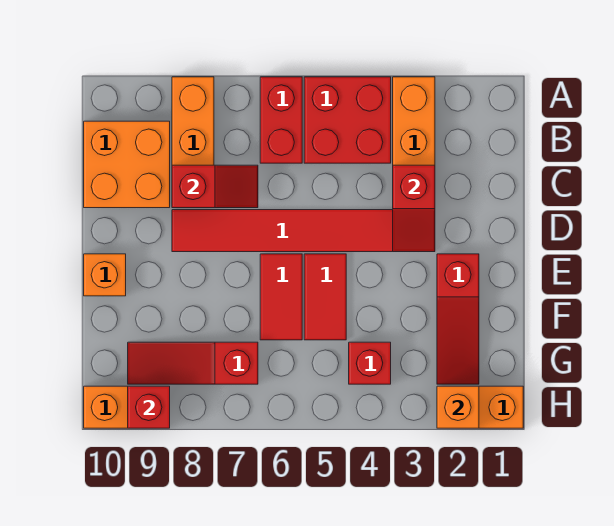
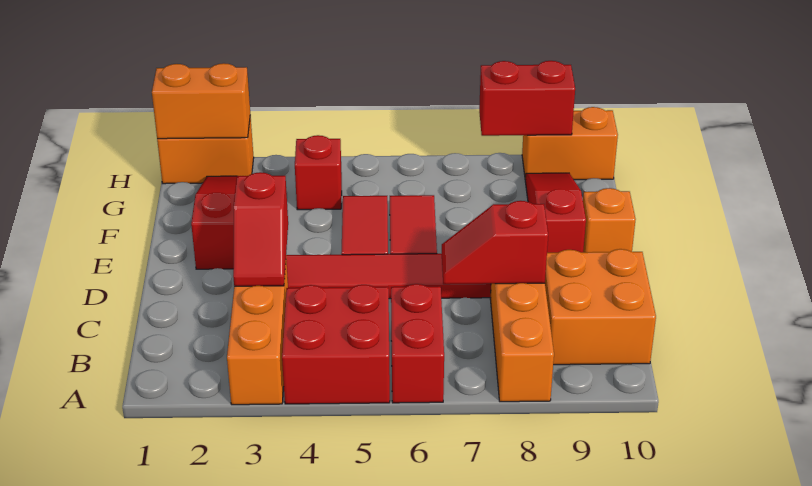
red 1x2 slope [393,165,435,252] -> red 1x2 slope turned to [233,172,288,286]
red 1x3 slope [128,342,258,384] -> red 1x3 slope turned to [525,173,586,253]
orange 1x1 brick [437,386,479,428] -> orange 1x2 brick [152,63,250,139]
red 1x1 brick [128,386,170,428] -> red 1x2 brick [479,61,575,136]

